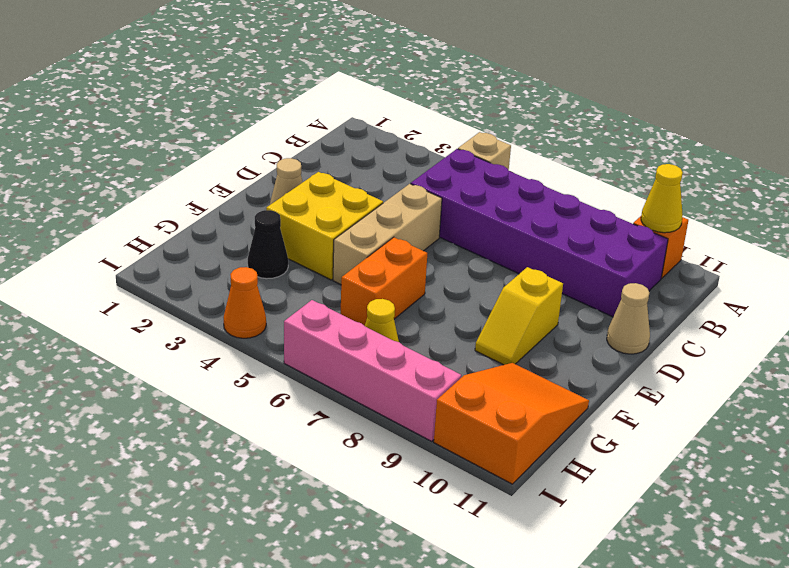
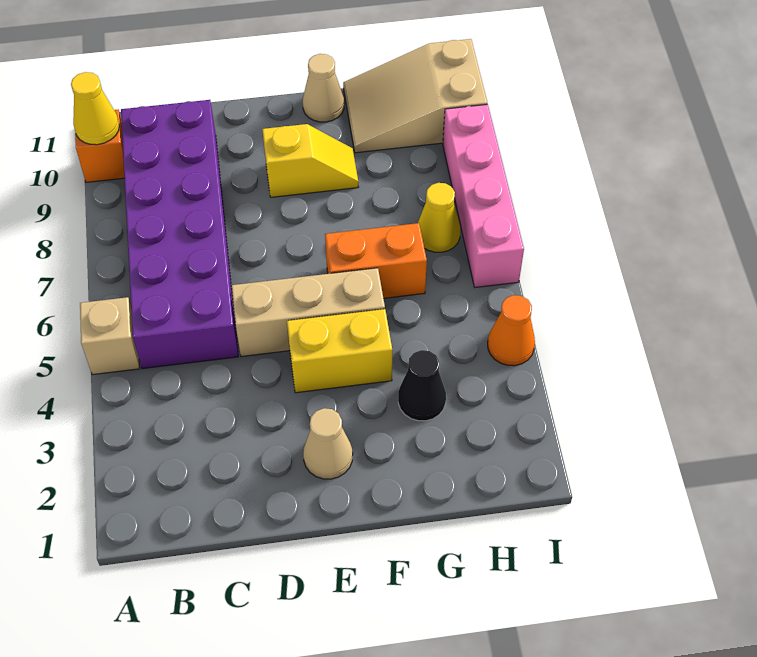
tan 1x1 cone [607,283,650,354] -> tan 1x1 cone moved to [303,54,344,122]
yellow 2x2 brick [266,172,383,280] -> yellow 1x2 brick [287,309,392,393]
orange 2x3 slope [434,363,589,484] -> tan 2x3 slope [343,39,487,153]

